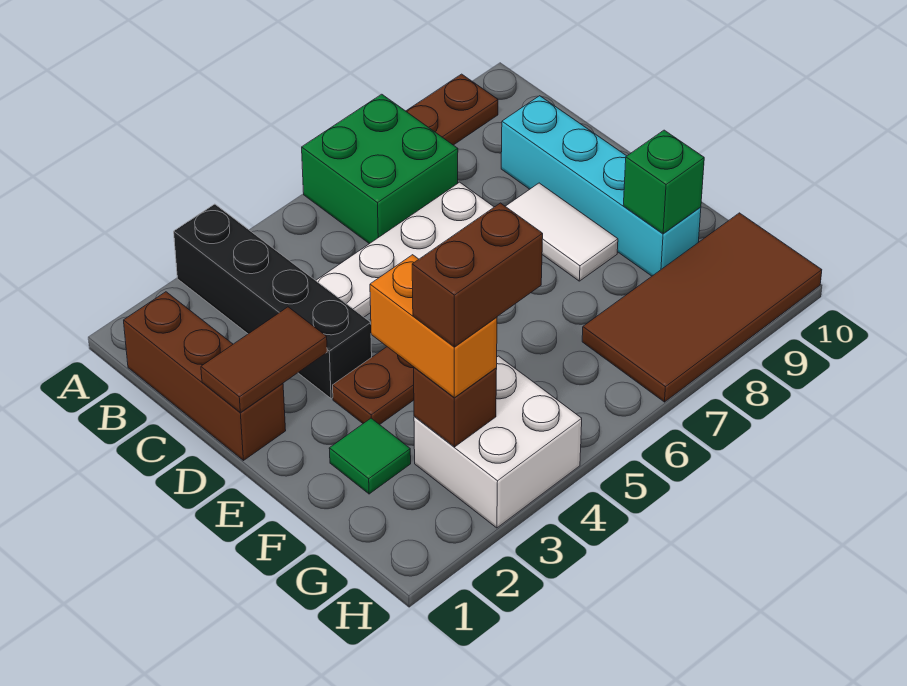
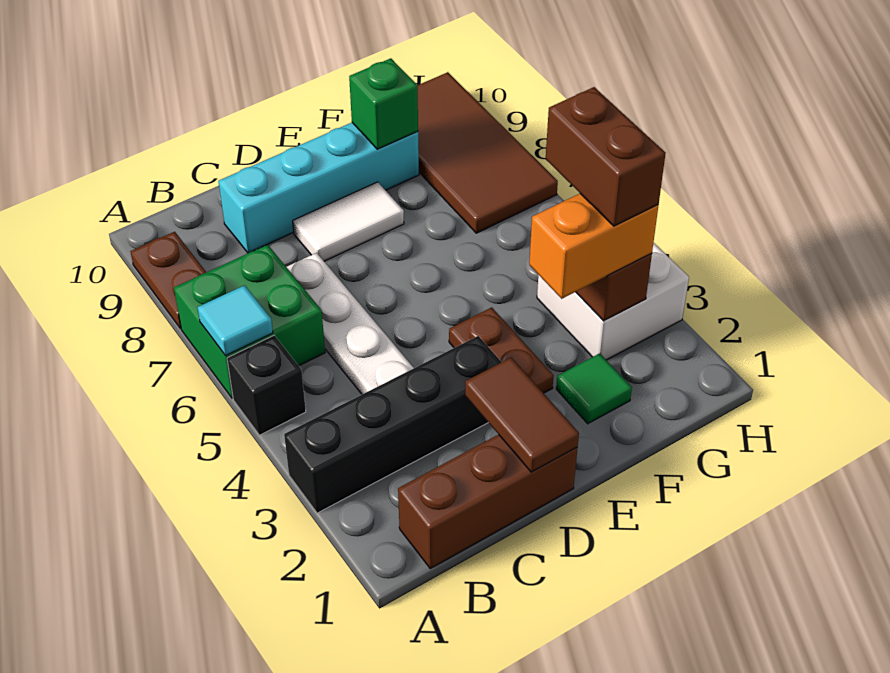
none -> black 1x1 brick [227,335,306,435]
none -> cyan 1x1 tile [198,285,273,356]

